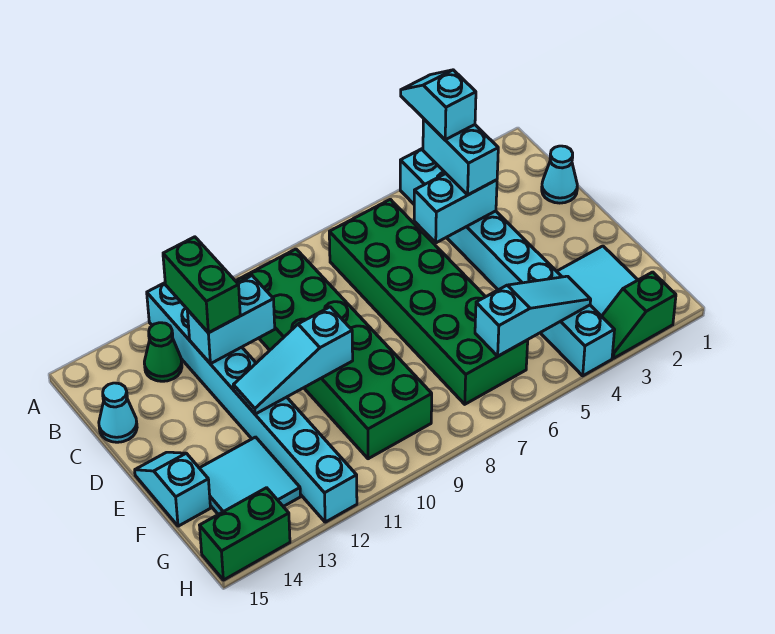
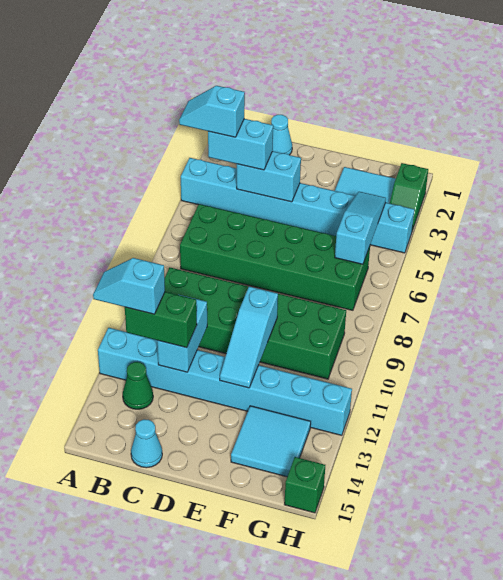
cyan 1x2 brick [414,174,497,243] -> cyan 1x2 brick turned to [237,151,301,202]
cyan 1x2 slope [135,452,210,526] -> cyan 1x2 slope moved to [93,258,165,314]
green 1x2 brick [200,488,290,580] -> green 1x1 brick [284,457,325,513]

